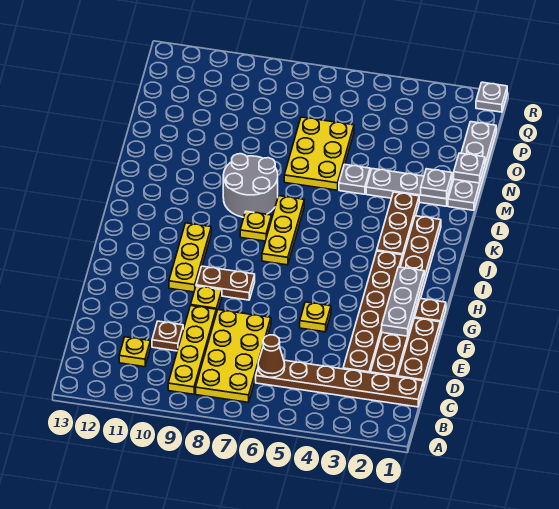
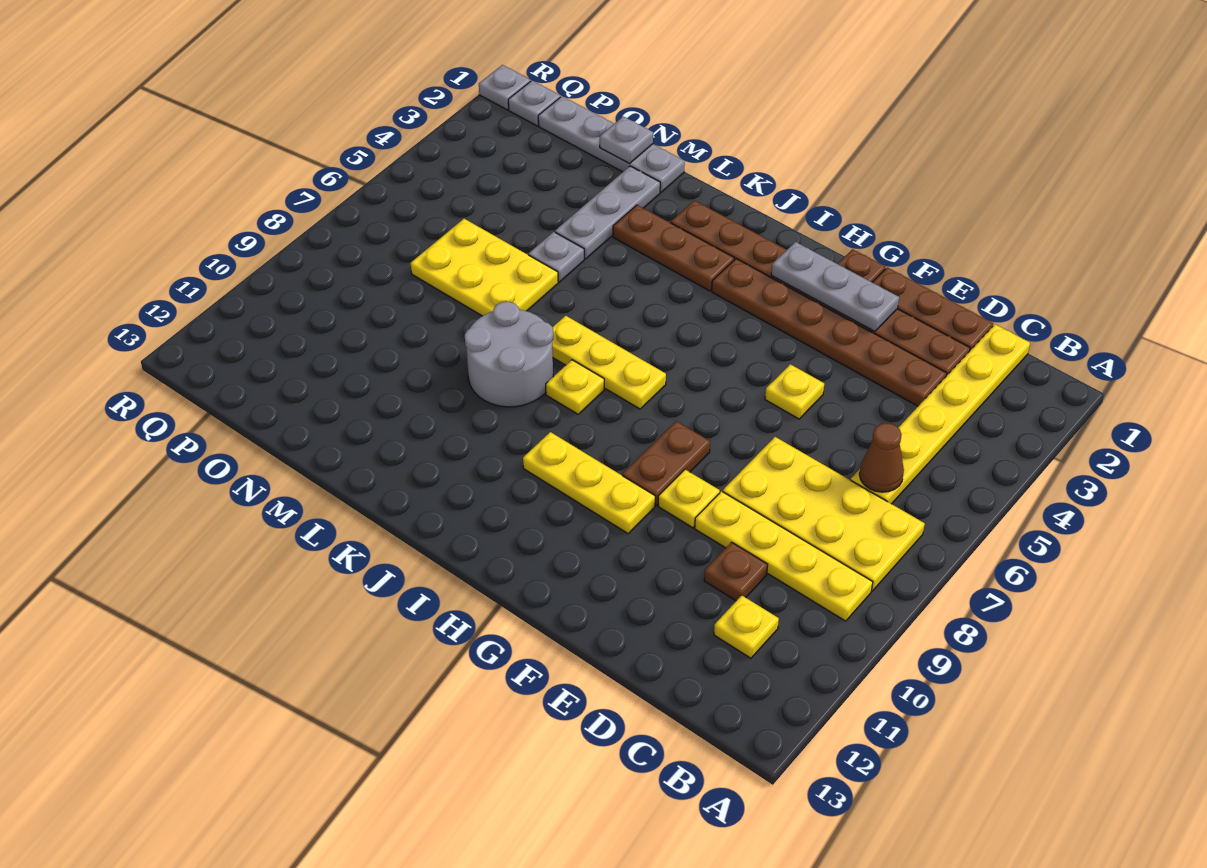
brown 1x6 plate [256,360,424,407] -> yellow 1x6 plate [851,324,1030,504]
grey 1x1 plate [421,169,452,199] -> grey 1x1 plate moved to [508,81,561,126]

